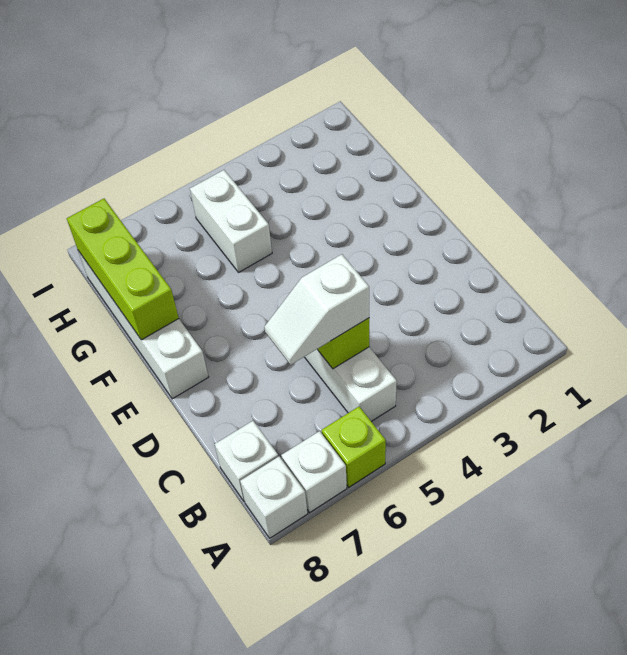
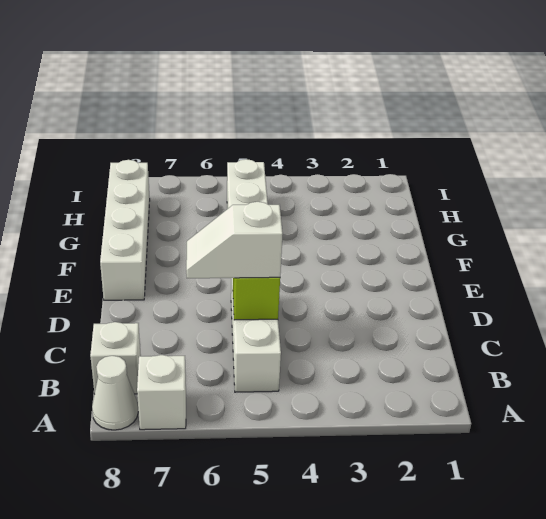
lime 1x1 brick [322,407,386,487] -> none
white 1x1 brick [240,456,308,538] -> white 1x1 cone [92,356,138,430]
lime 1x3 brick [67,199,179,340] -> none

